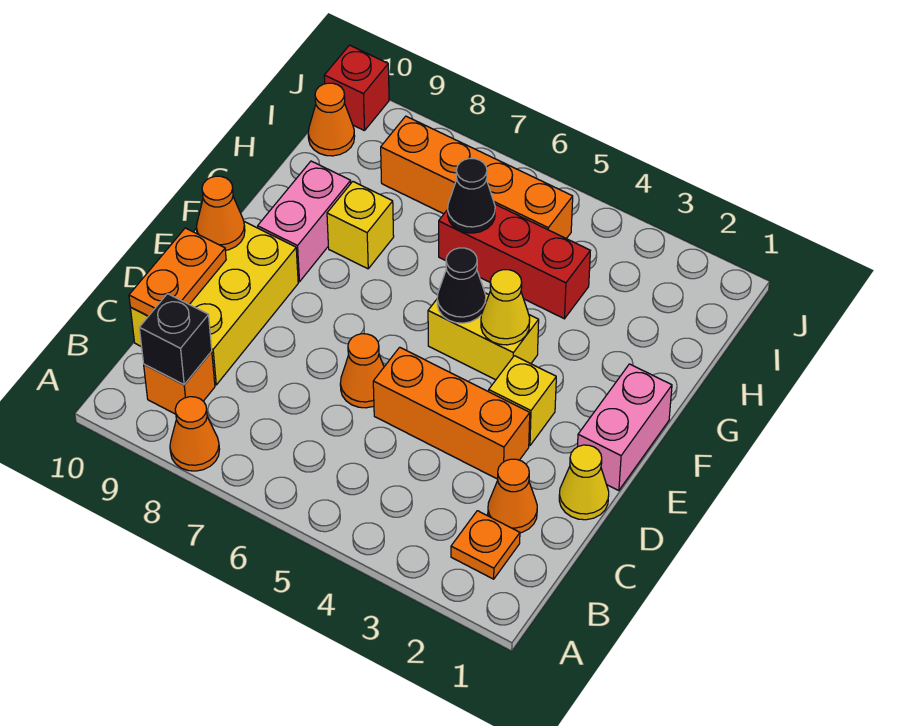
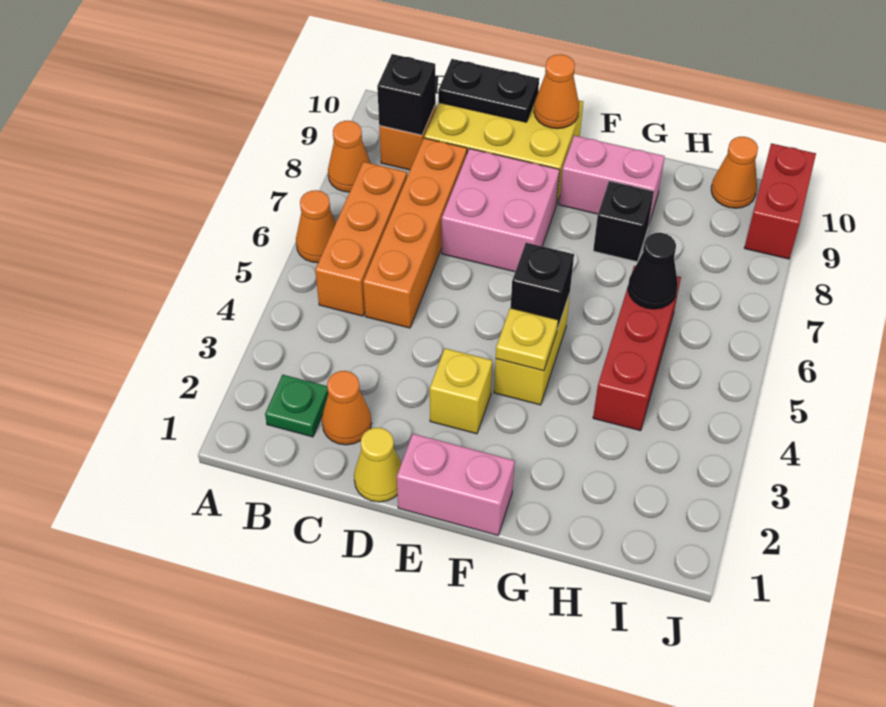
orange 1x1 plate [451,511,520,579] -> green 1x1 plate [265,375,328,437]
orange 1x2 plate [129,228,226,316] -> black 1x2 plate [438,59,539,122]
orange 1x3 brick [373,347,530,479] -> orange 1x3 brick moved to [315,162,407,316]
orange 1x1 cone [340,334,384,408] -> orange 1x1 cone moved to [296,190,336,263]
none -> pink 2x2 brick [442,149,560,272]
yellow 1x1 cone [481,270,530,345] -> yellow 1x1 plate [496,308,558,371]
black 1x1 cone [437,248,486,323] -> black 1x1 brick [511,243,574,329]
yellow 1x1 brick [327,182,394,269] -> black 1x1 brick [593,181,654,262]
orange 1x4 brick [381,116,573,239] -> orange 1x4 brick moved to [363,138,467,328]
red 1x1 brick [324,45,389,131] -> red 1x2 brick [744,143,816,259]

